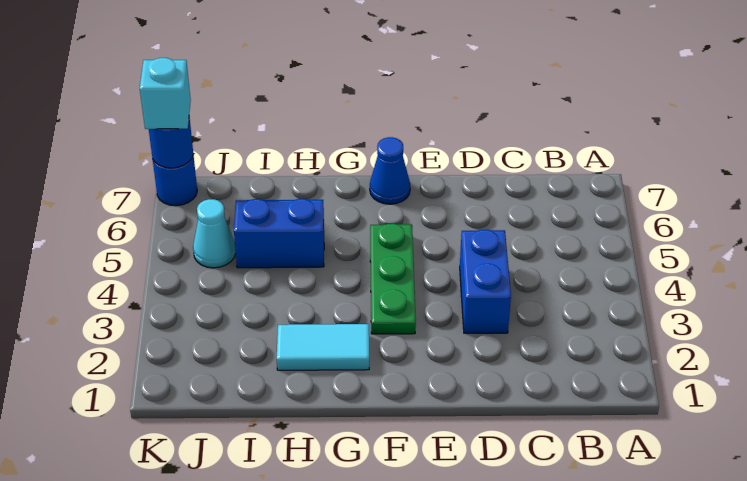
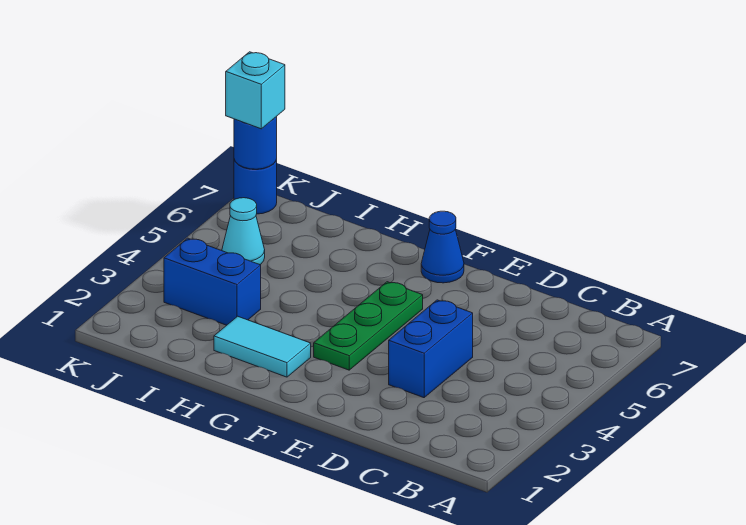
blue 1x2 brick [234,199,324,268] -> blue 1x2 brick moved to [164,238,261,325]

